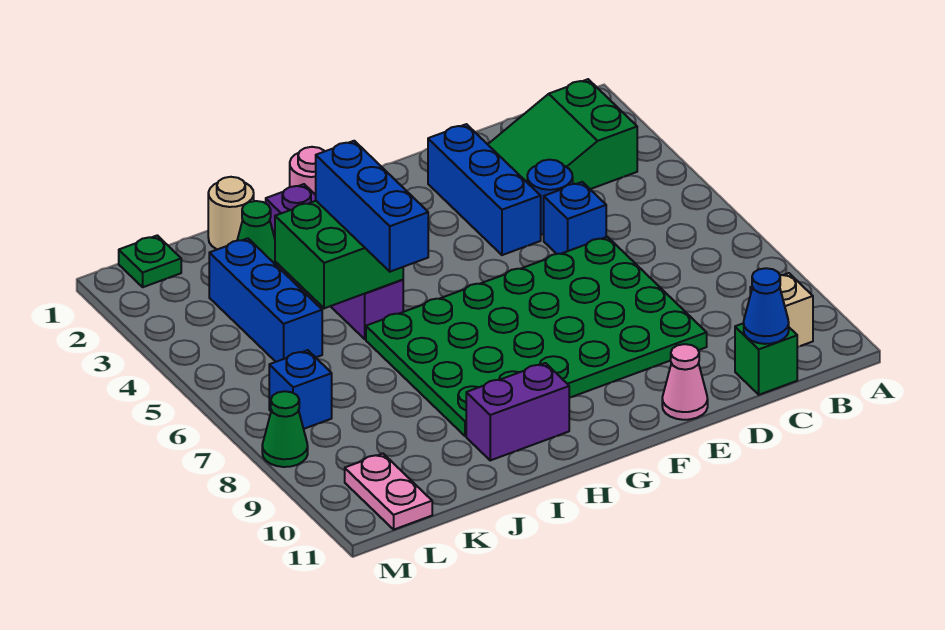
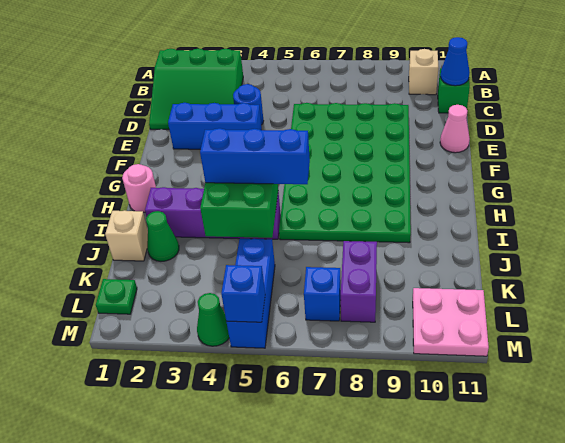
green 2x3 slope [488,79,637,189] -> green 3x3 slope [149,49,243,129]
blue 1x1 brick [544,182,606,254] -> blue 1x1 brick moved to [221,265,265,322]
purple 1x2 brick [466,363,569,460] -> purple 1x2 brick moved to [341,241,377,322]
tan 1x1 round brick [208,177,254,249] -> tan 1x1 brick [105,210,148,261]
blue 1x3 brick [209,238,322,362] -> blue 1x3 brick turned to [226,239,275,348]
pink 1x2 plate [345,454,432,529] -> pink 2x2 plate [413,288,489,356]
green 1x1 cone [262,391,308,467] -> green 1x1 cone moved to [197,293,229,346]

